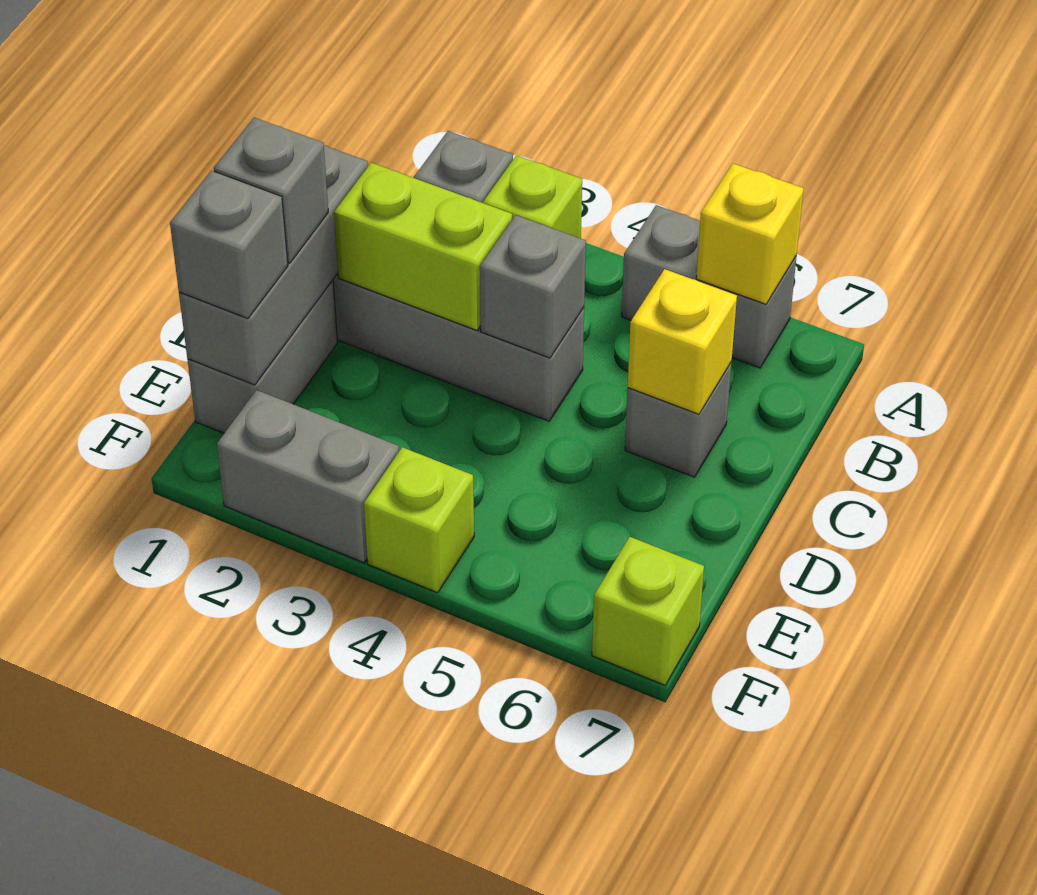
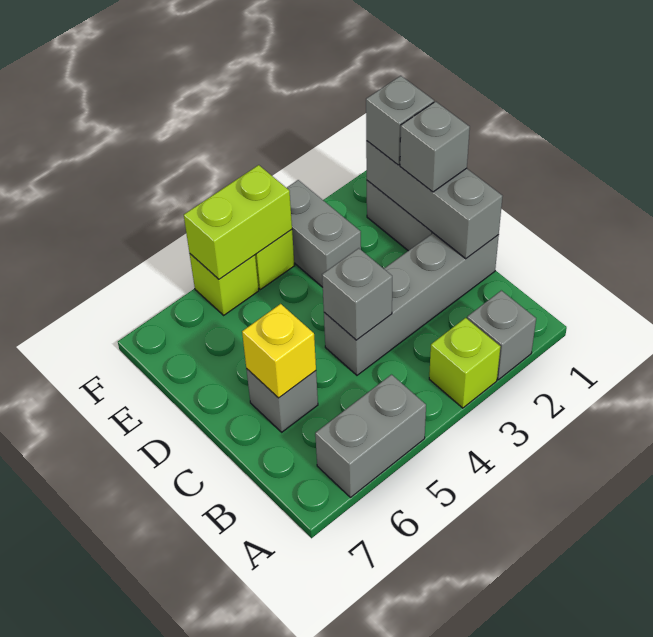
yellow 1x1 brick [696,164,804,304] -> none
lime 1x2 brick [334,163,512,330] -> lime 1x2 brick moved to [184,165,292,279]
grey 1x2 brick [217,390,399,563] -> grey 1x2 brick turned to [287,180,361,287]
lime 1x1 brick [592,537,704,685] -> lime 1x1 brick moved to [190,254,259,315]

